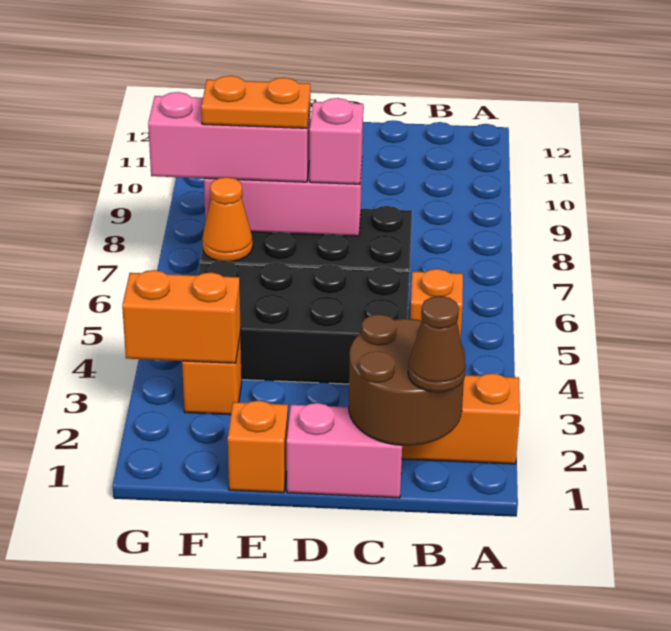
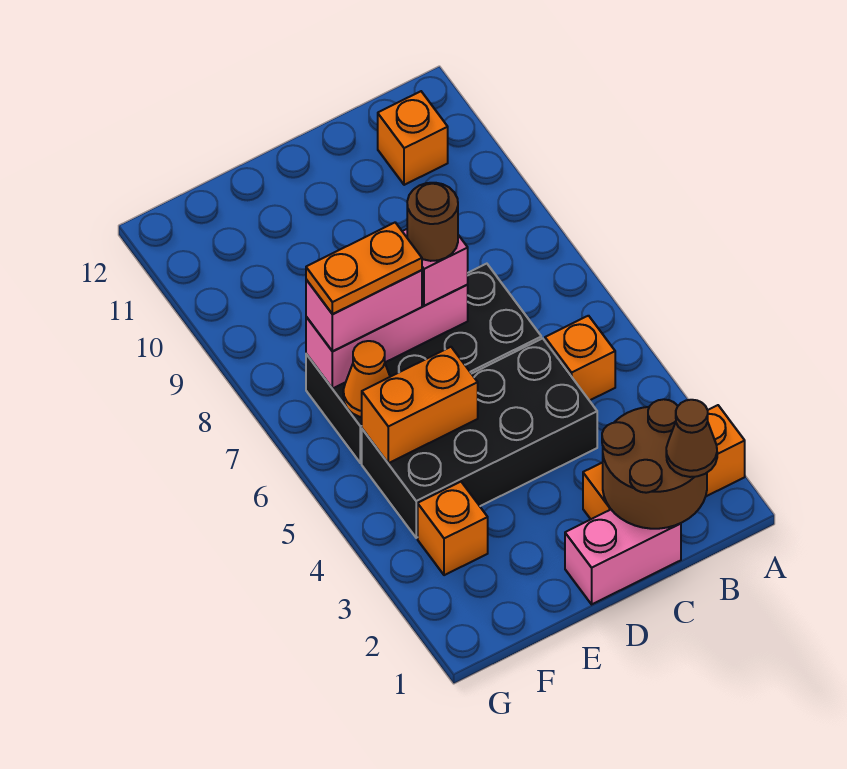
none -> brown 1x1 round brick [407,183,458,261]
orange 1x1 brick [228,401,288,493] -> orange 1x1 brick moved to [378,91,448,185]
pink 1x3 brick [148,92,310,182] -> pink 1x2 brick [306,270,422,351]
orange 1x2 brick [122,270,241,363] -> orange 1x2 brick moved to [362,347,478,463]

